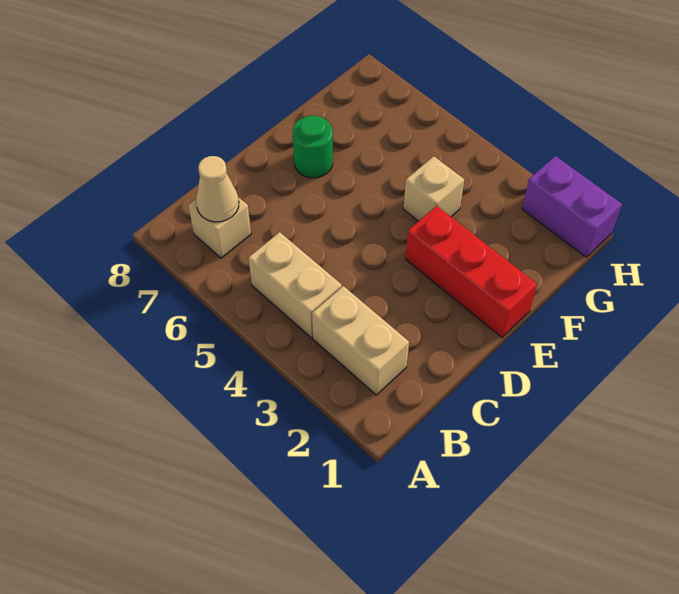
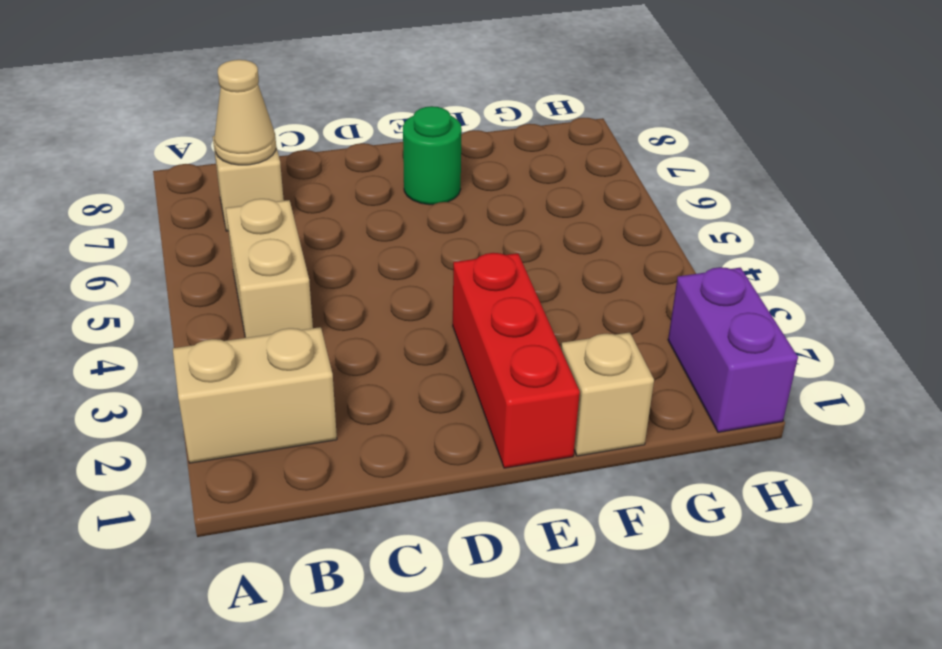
tan 1x2 brick [312,286,409,395] -> tan 1x2 brick turned to [173,327,337,463]
tan 1x1 brick [403,156,464,221] -> tan 1x1 brick moved to [561,332,654,456]

